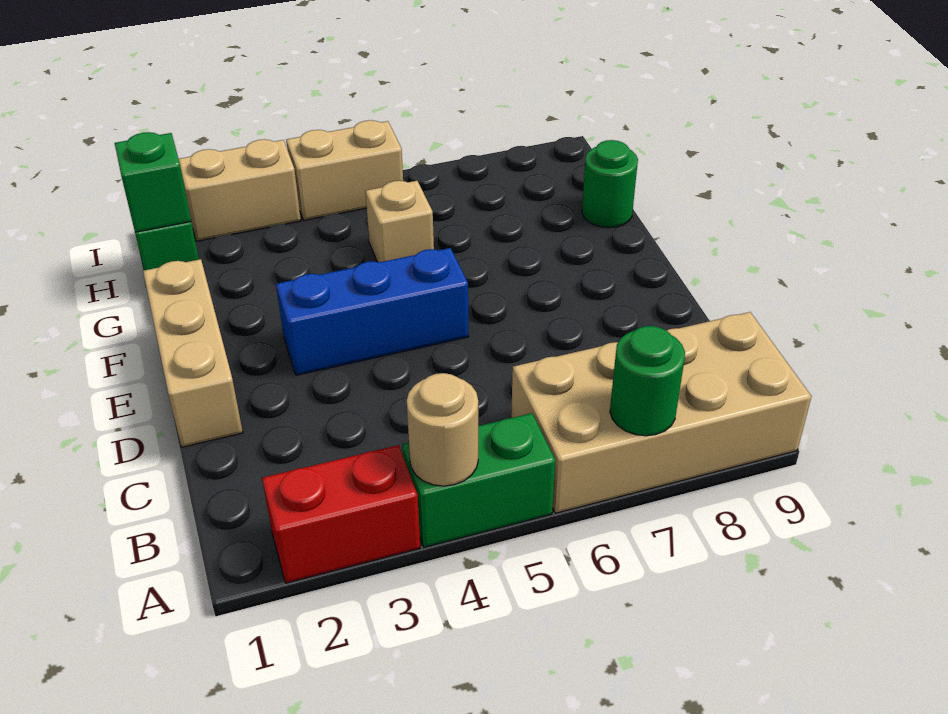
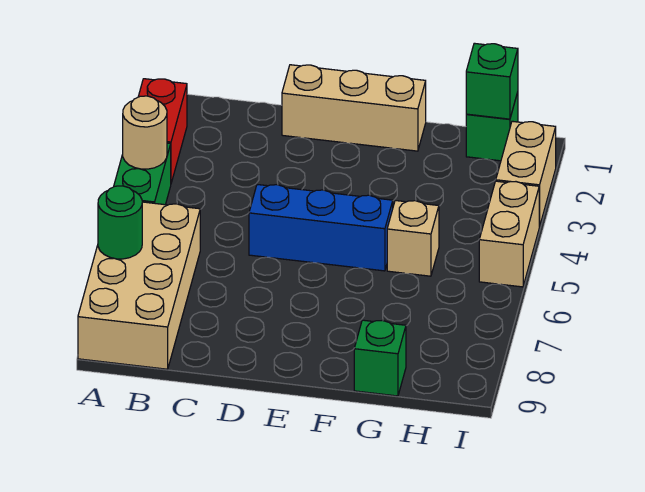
blue 1x3 brick [276,248,469,375] -> blue 1x3 brick turned to [249,184,393,271]
green 1x1 round brick [582,140,638,228] -> green 1x1 brick [354,320,406,396]

